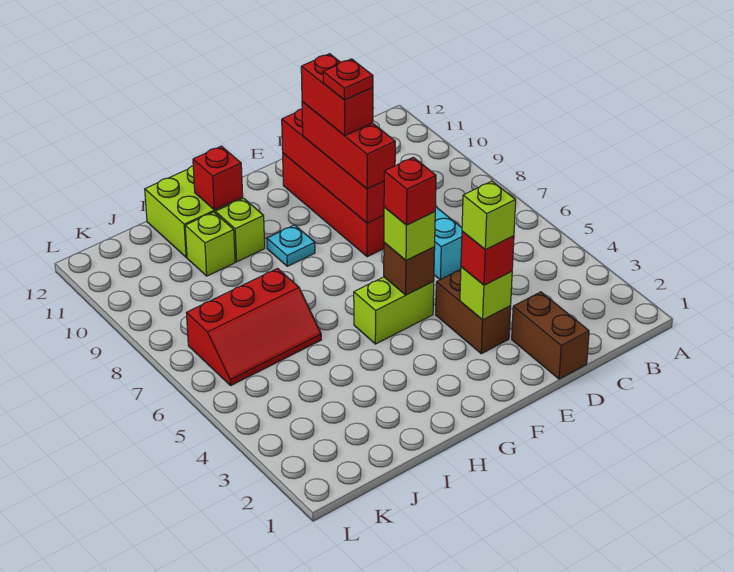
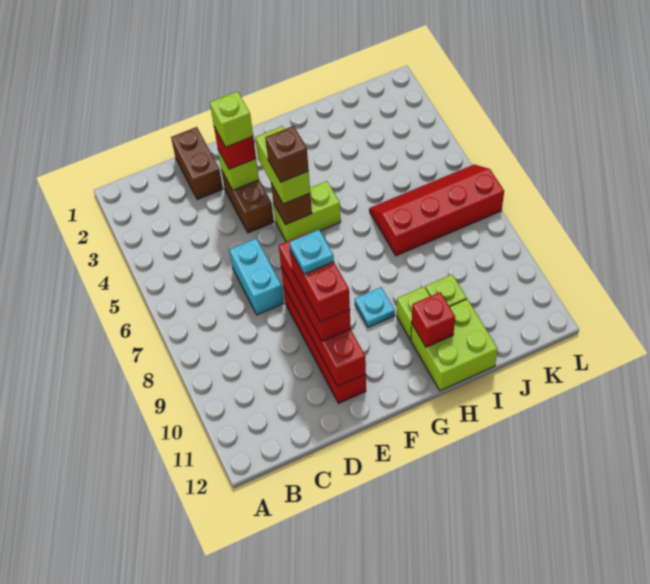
red 1x1 plate [323,59,373,100] -> cyan 1x1 plate [289,230,334,274]
lime 1x1 brick [384,207,435,261] -> lime 1x2 brick [255,126,310,204]
red 1x1 brick [384,157,436,225] -> brown 1x1 brick [265,126,309,182]
red 2x3 slope [186,268,321,385] -> red 2x4 slope [369,165,504,256]

